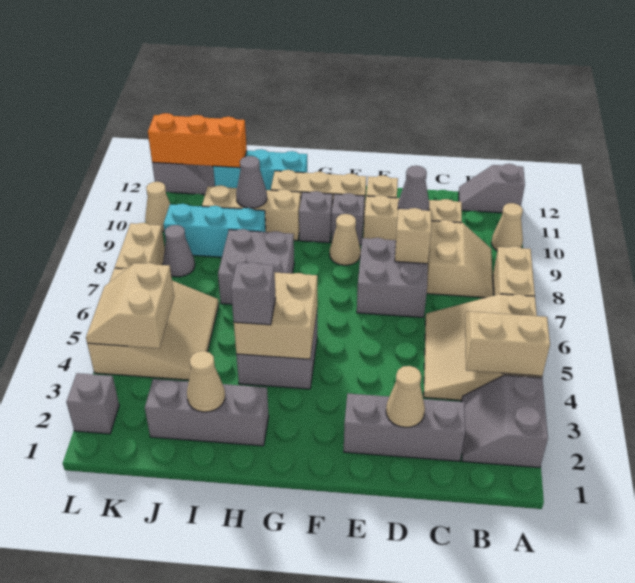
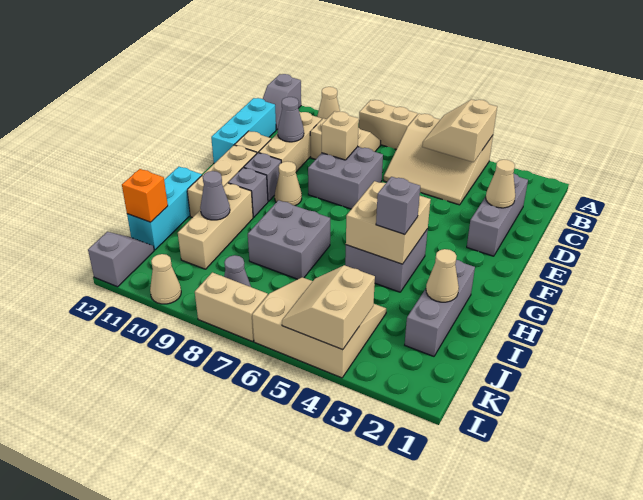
grey 2x2 slope [461,375,548,468] -> none
cyan 1x3 brick [163,204,266,257] -> cyan 1x3 brick moved to [211,98,276,164]
orange 1x3 brick [148,113,247,168] -> orange 1x1 brick [122,169,168,222]
tan 2x2 slope [86,263,174,348] -> tan 2x2 slope turned to [282,265,375,350]
grey 1x1 brick [66,373,119,434] -> none

